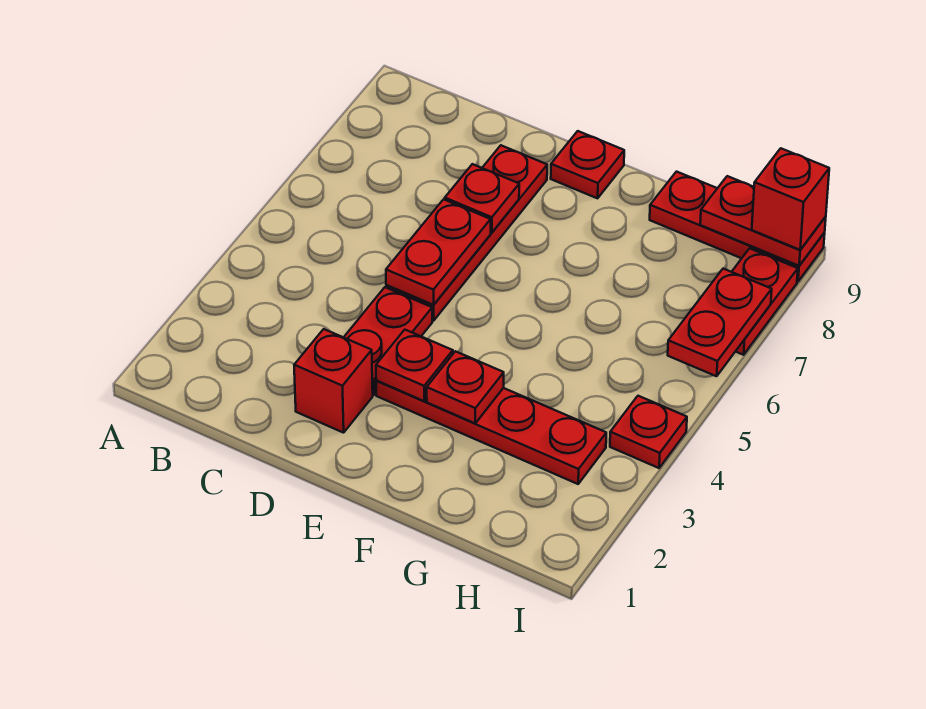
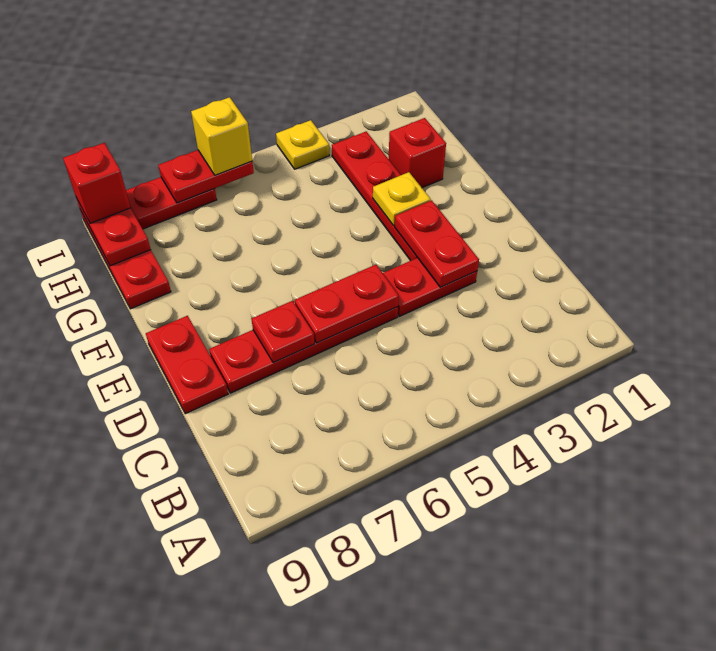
red 1x1 brick [294,329,373,433] -> red 1x1 brick moved to [389,118,446,188]
red 1x1 plate [376,330,453,401] -> red 1x2 plate [395,200,479,287]
red 1x1 plate [551,131,624,198] -> red 1x2 plate [146,316,228,414]
red 1x1 plate [427,351,504,423] -> yellow 1x1 plate [373,172,431,226]
red 1x1 plate [610,396,687,468] -> yellow 1x1 plate [276,120,329,169]
none -> yellow 1x1 brick [191,97,252,175]

